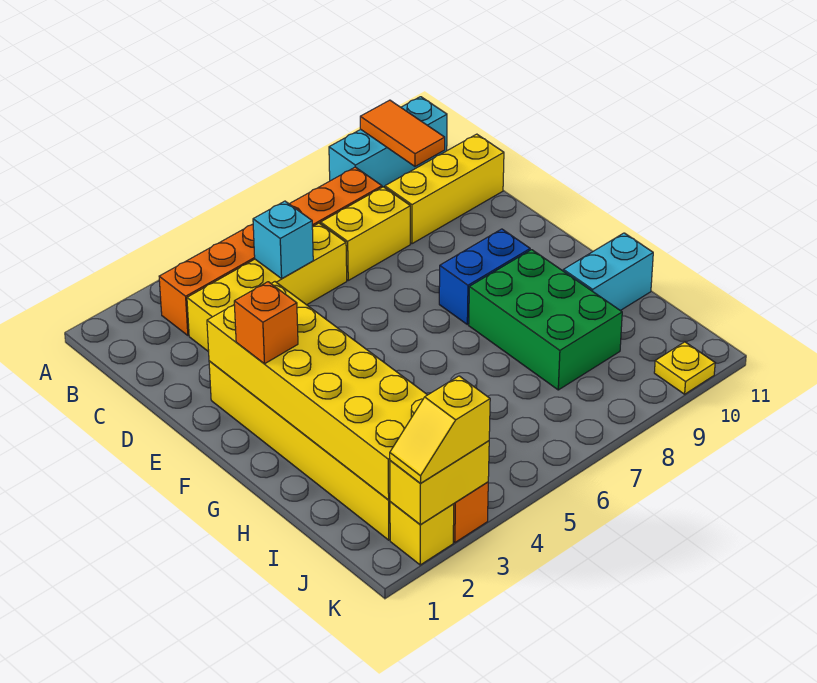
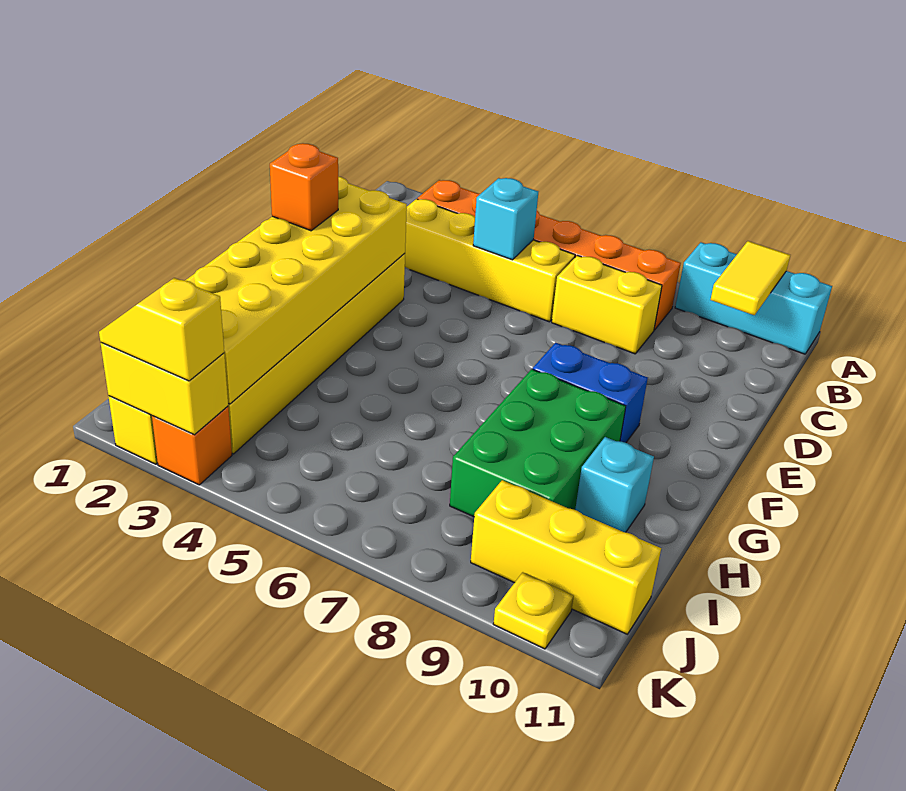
orange 1x2 tile [360,100,445,166] -> yellow 1x2 tile [711,241,790,315]
yellow 1x3 brick [385,134,504,244] -> yellow 1x3 brick moved to [471,480,661,634]
cyan 1x2 brick [563,233,653,311] -> cyan 1x1 brick [575,437,654,532]

